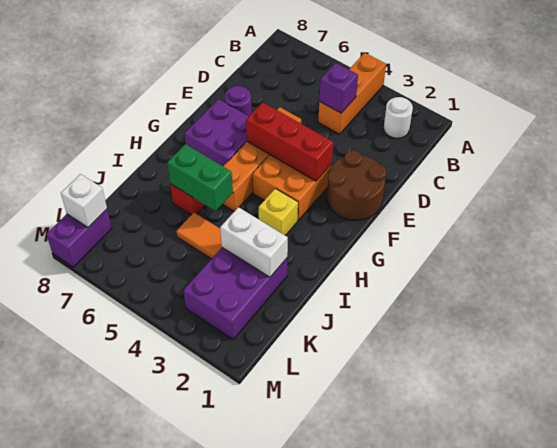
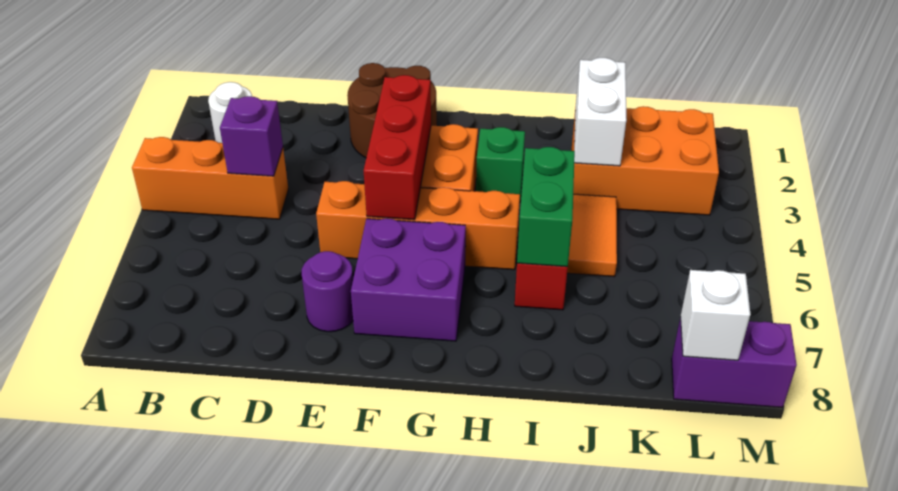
yellow 1x1 brick [259,188,298,236] -> green 1x1 brick [476,127,525,200]
purple 2x3 brick [183,248,287,339] -> orange 2x3 brick [572,106,719,215]

